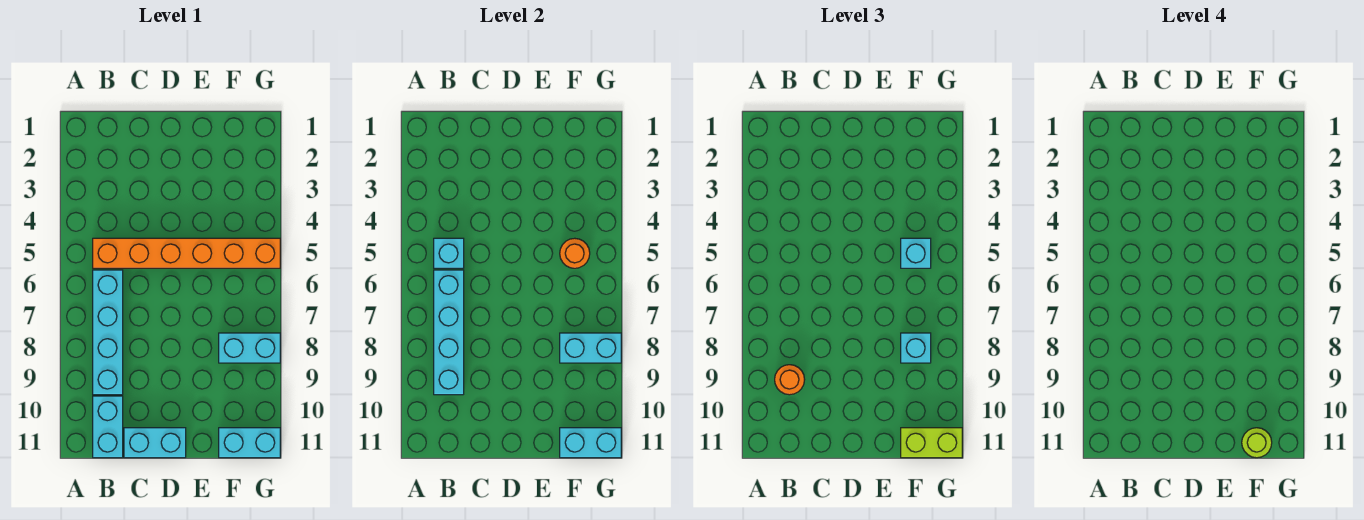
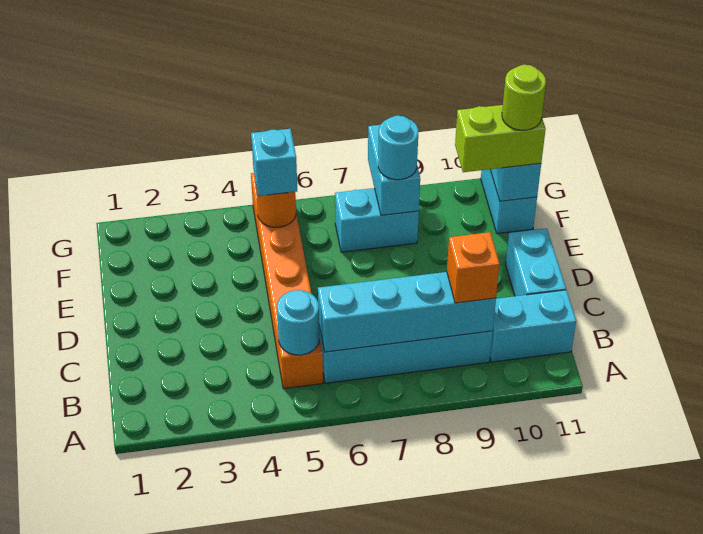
cyan 1x1 brick [434,238,464,268] -> cyan 1x1 round brick [277,290,319,355]
orange 1x1 round brick [775,365,805,395] -> orange 1x1 brick [447,232,500,303]
cyan 1x2 brick [219,333,280,363] -> cyan 1x2 brick turned to [335,188,419,252]
cyan 1x1 brick [901,333,931,363] -> cyan 1x1 round brick [378,116,418,180]
lime 1x2 brick [901,428,962,458] -> lime 1x2 brick turned to [455,105,546,172]

